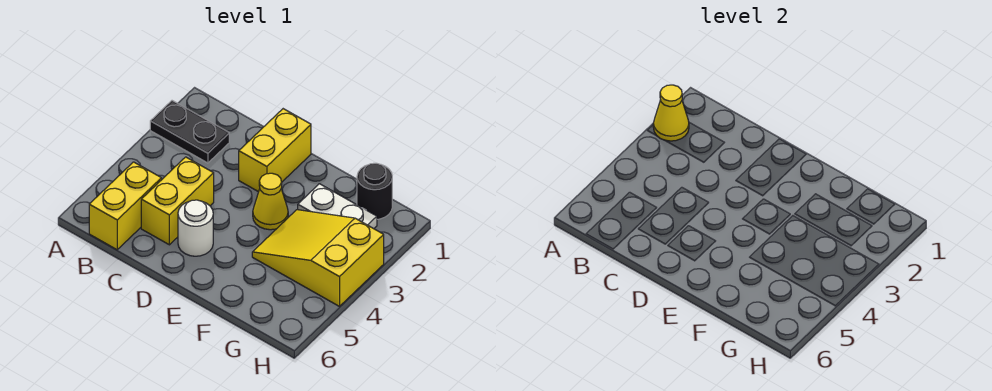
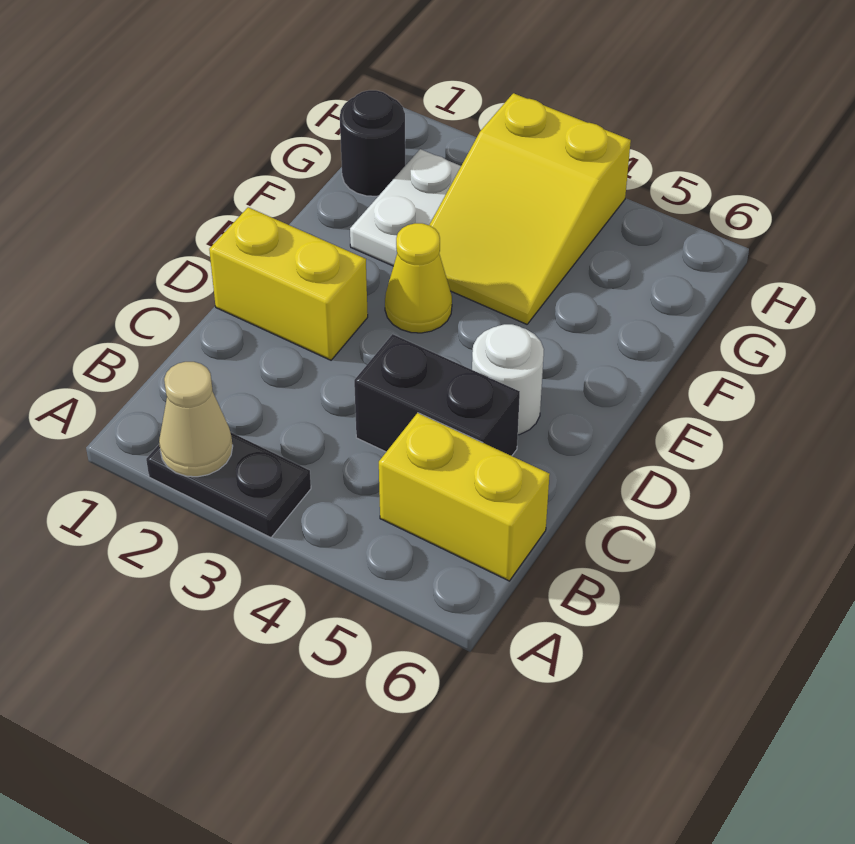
black 1x2 plate [150,101,229,163] -> black 1x2 plate turned to [146,433,311,538]
yellow 1x1 cone [653,85,689,141] -> tan 1x1 cone [159,362,233,477]
yellow 1x2 brick [141,157,214,245] -> black 1x2 brick [354,334,520,456]

